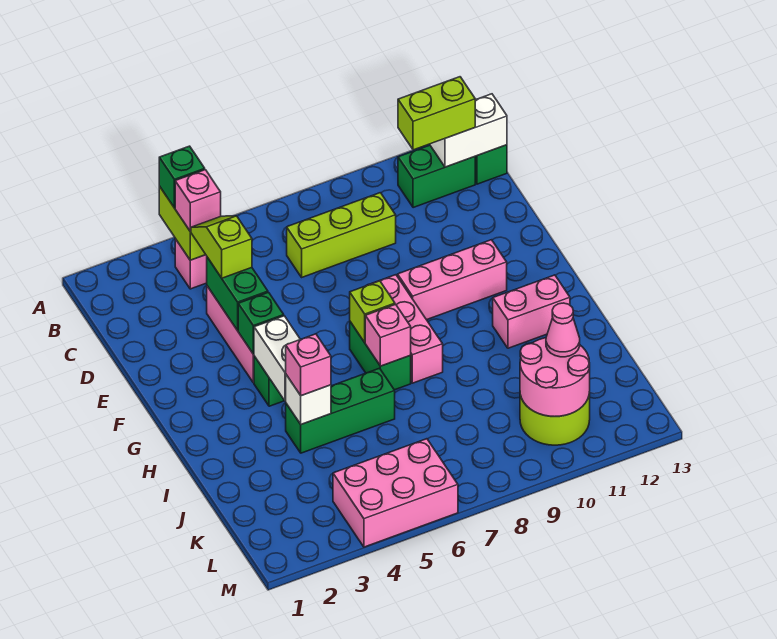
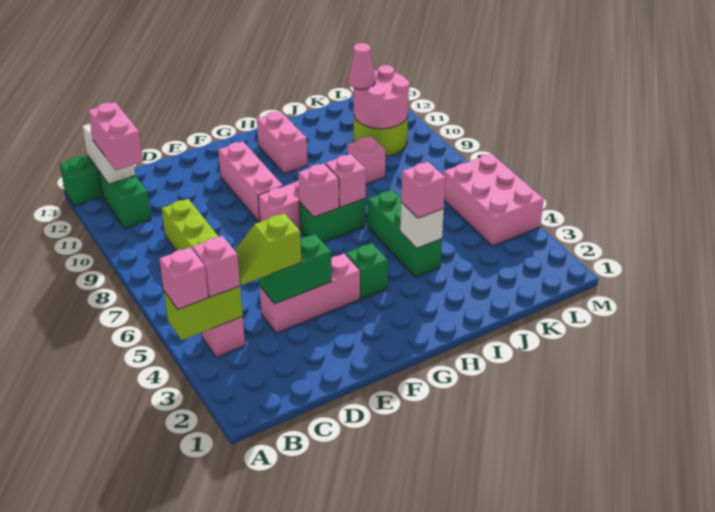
green 1x1 brick [159,146,205,208] -> pink 1x1 brick [160,247,208,309]
lime 1x2 brick [398,77,476,150] -> pink 1x2 brick [88,102,143,170]
green 1x1 brick [238,292,284,354] -> none
white 1x2 brick [254,316,300,401] -> none
lime 1x1 brick [350,281,395,342] -> pink 1x1 brick [298,163,339,217]
none -> pink 1x1 brick [348,136,386,184]

